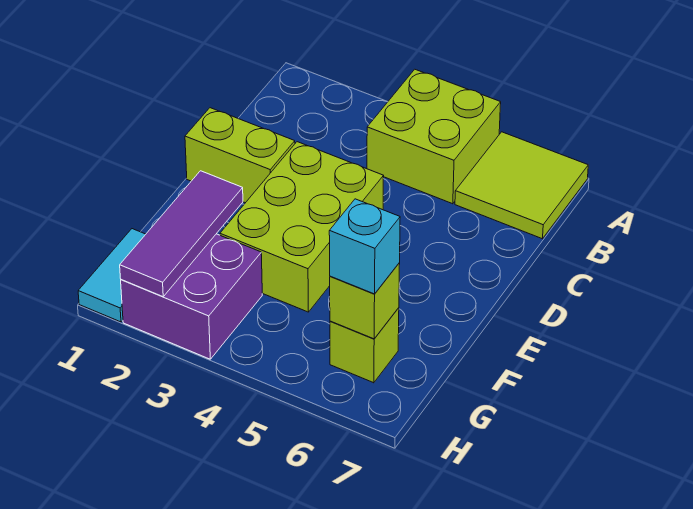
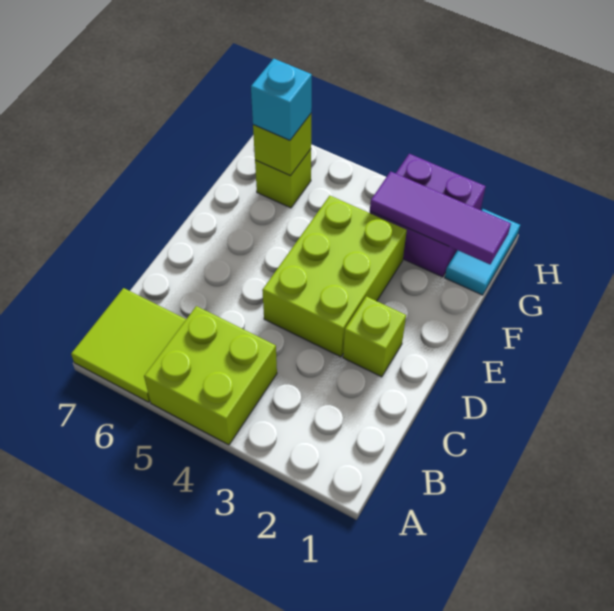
lime 1x2 brick [185,108,295,203] -> lime 1x1 brick [343,296,406,377]
purple 1x3 tile [120,171,243,297] -> purple 1x3 tile turned to [370,171,511,264]

